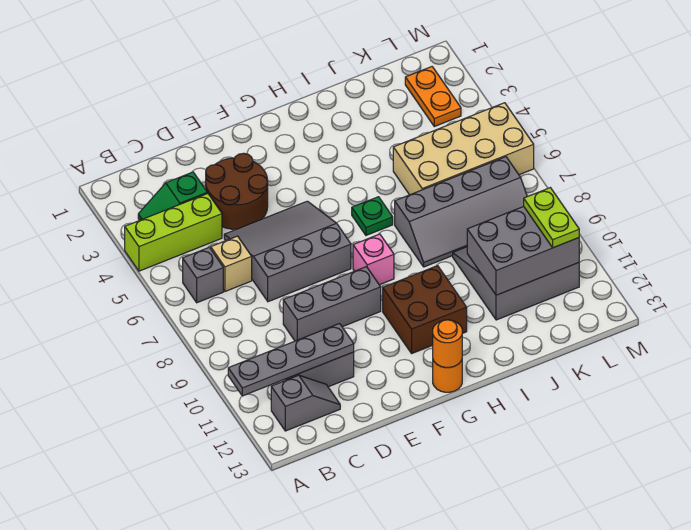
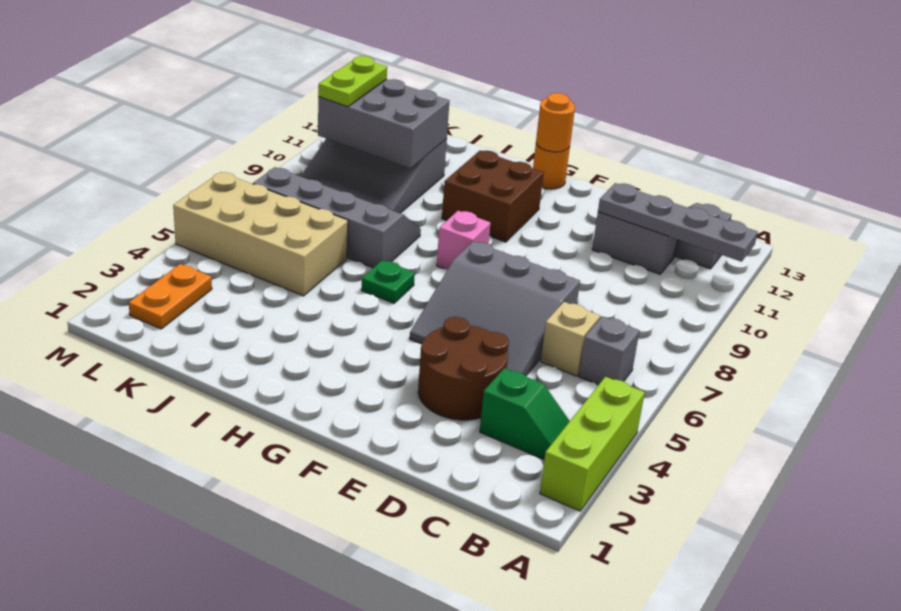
lime 1x3 brick [125,193,222,271] -> lime 1x3 brick turned to [540,377,645,511]
grey 1x3 brick [283,267,381,341] -> none

